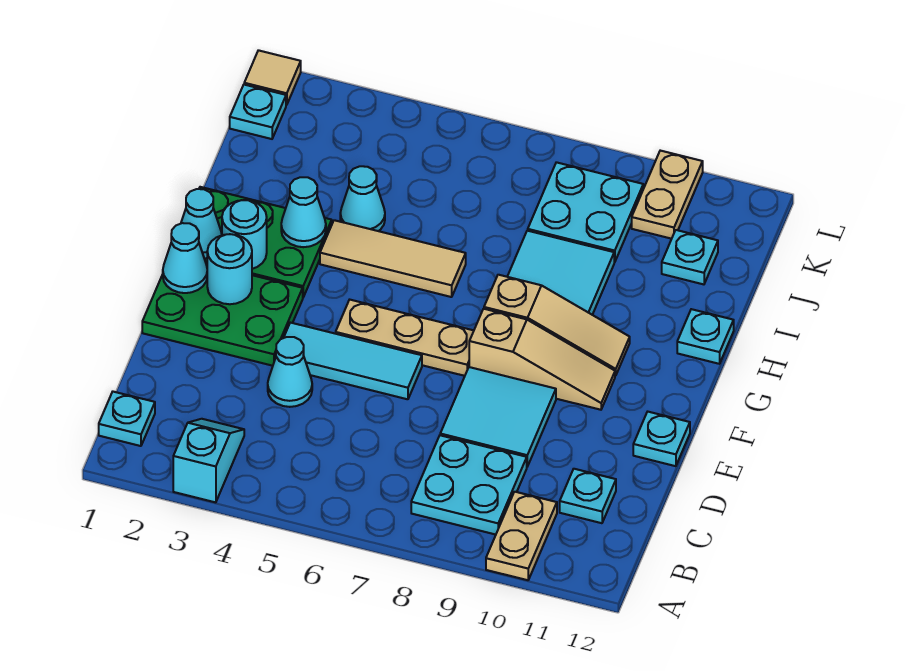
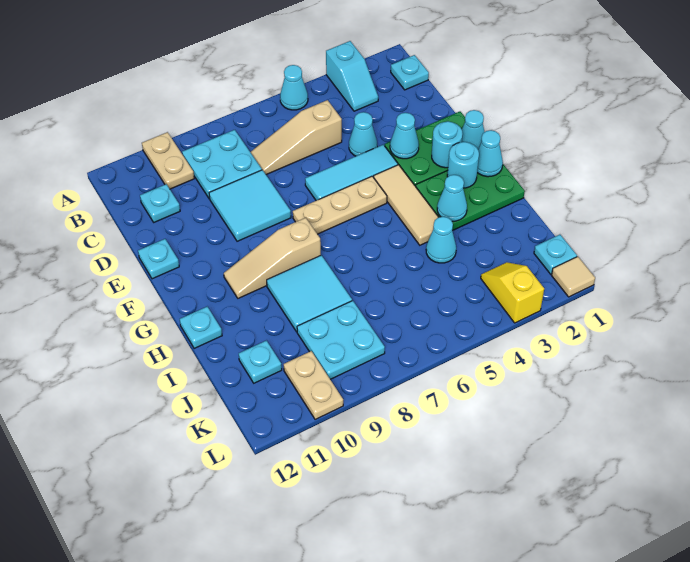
none -> cyan 1x1 cone [280,65,308,110]
none -> cyan 1x1 cone [390,113,419,159]
tan 1x3 slope [469,309,615,410] -> tan 1x3 slope moved to [251,100,342,175]
tan 1x3 tile [320,220,466,297] -> tan 1x3 tile turned to [374,165,438,245]
none -> yellow 1x2 slope [481,262,544,323]

